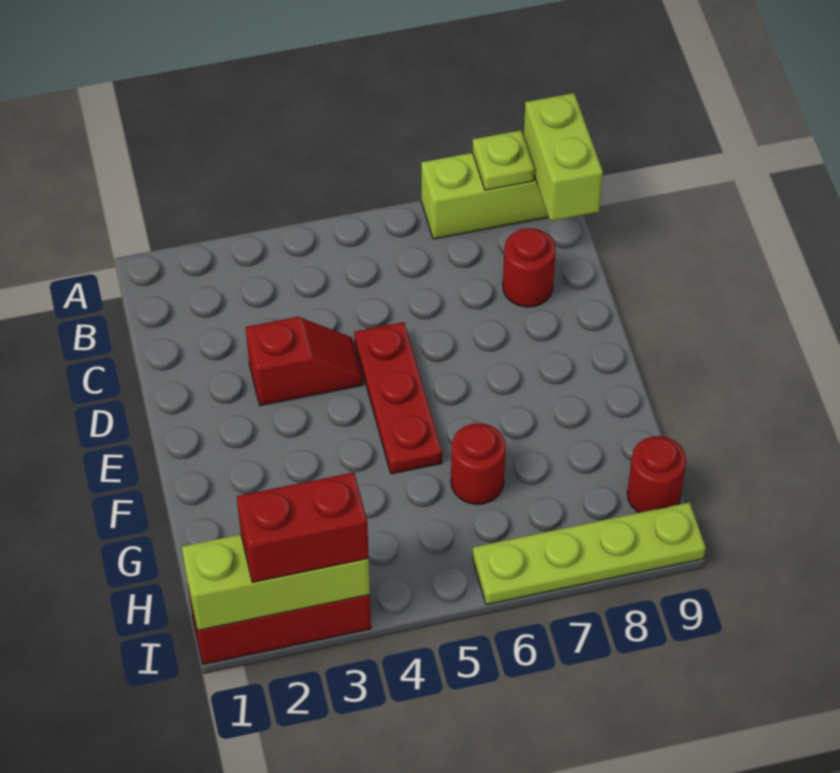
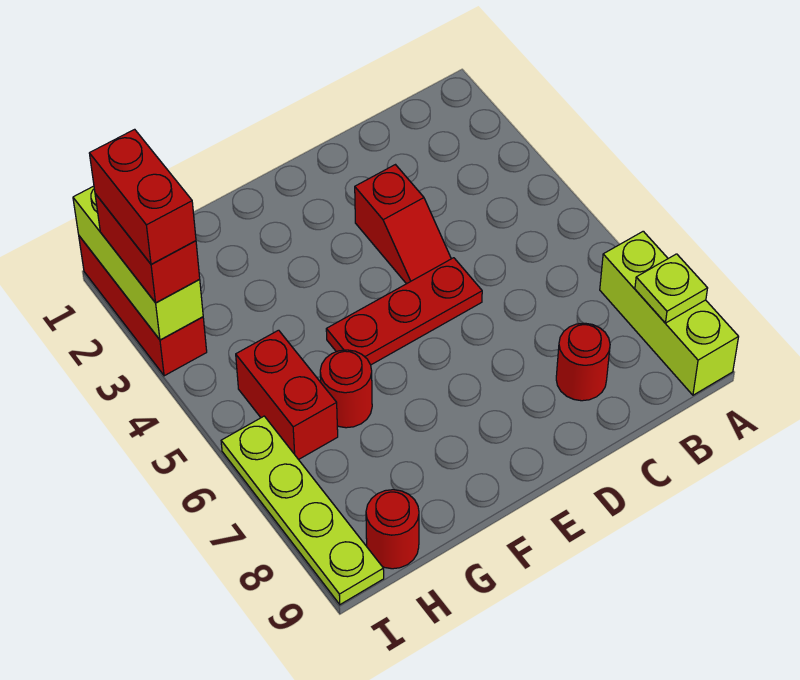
lime 1x2 brick [524,93,603,221] -> none
none -> red 1x2 brick [236,330,338,460]
none -> red 1x2 brick [89,129,196,264]

